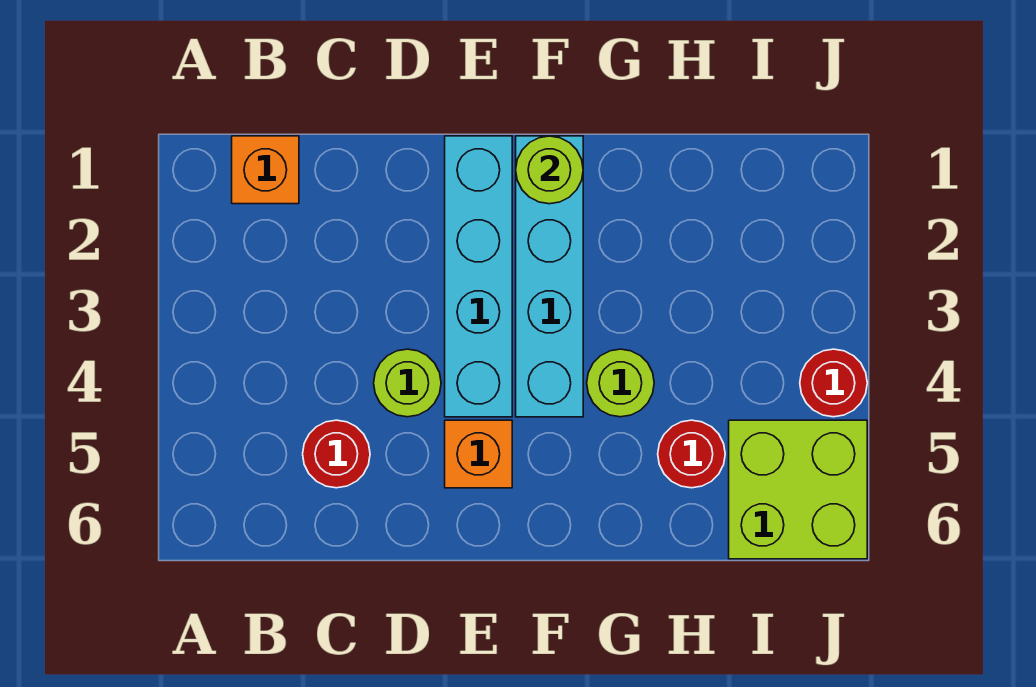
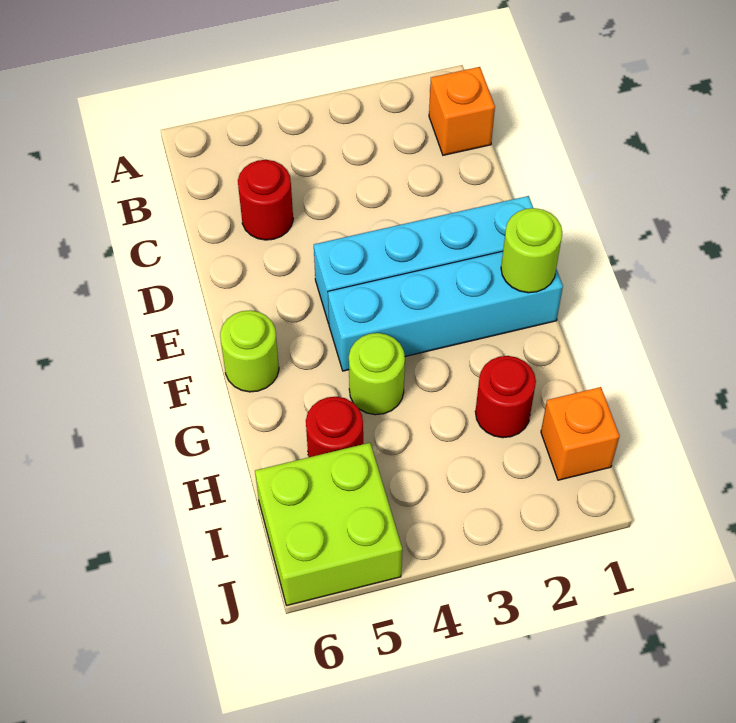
lime 1x1 round brick [374,349,441,417] -> lime 1x1 round brick moved to [220,310,279,392]
orange 1x1 brick [445,420,512,488] -> orange 1x1 brick moved to [541,387,620,480]
red 1x1 round brick [800,349,867,417] -> red 1x1 round brick moved to [475,356,536,438]

